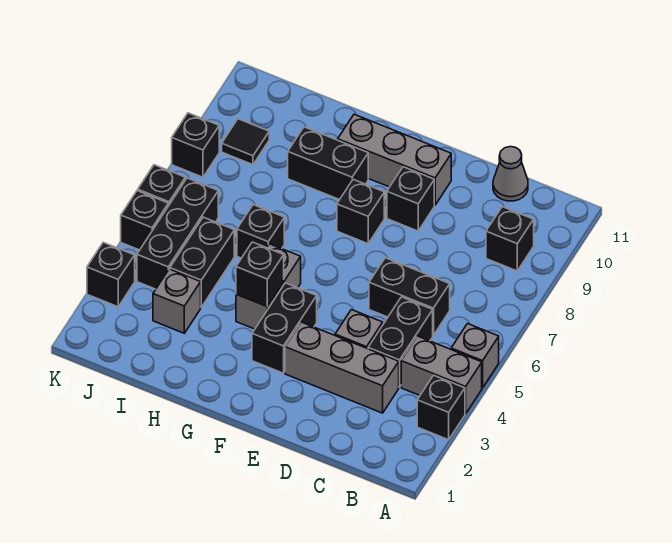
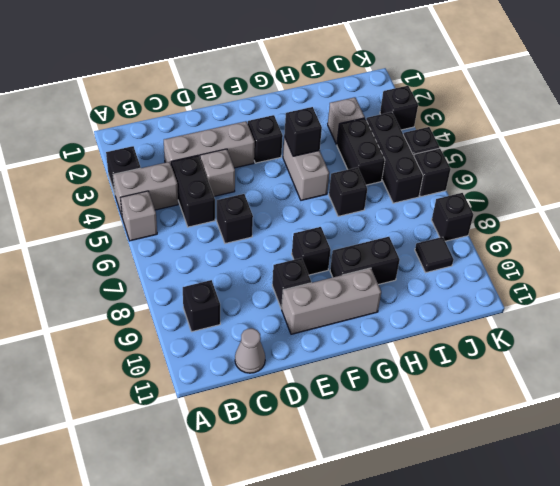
black 1x2 brick [369,258,450,335] -> black 1x1 brick [217,194,253,243]
black 1x2 brick [252,283,317,373] -> black 1x1 brick [248,115,283,163]

